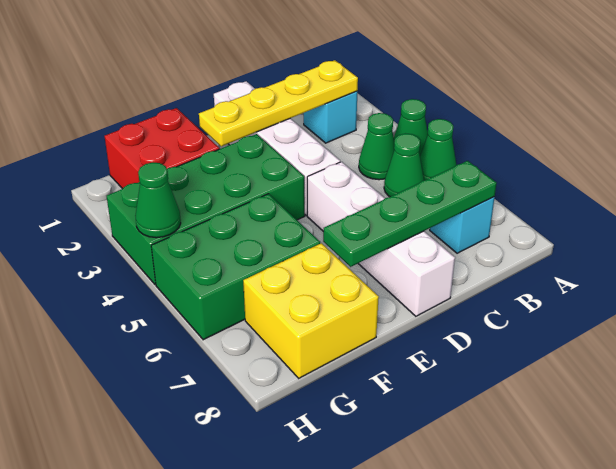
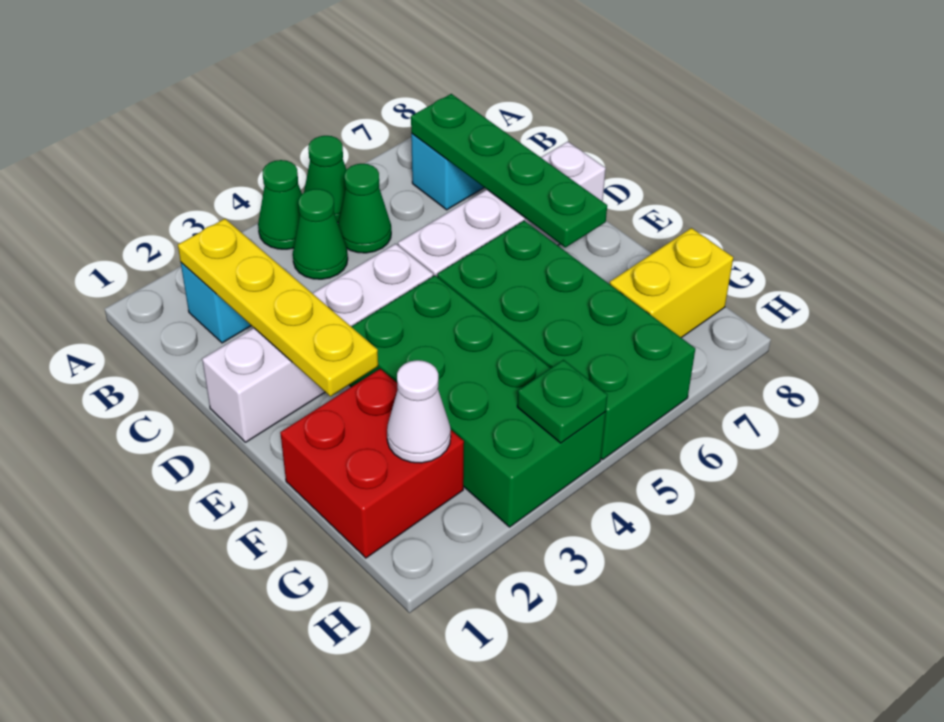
green 2x3 brick [151,194,320,340] -> green 2x4 brick [437,221,695,459]
yellow 2x2 brick [243,243,379,378] -> yellow 1x2 brick [610,228,733,338]
none -> white 1x1 cone [387,360,451,463]
green 1x1 cone [135,162,181,238] -> green 1x1 plate [517,360,607,443]

